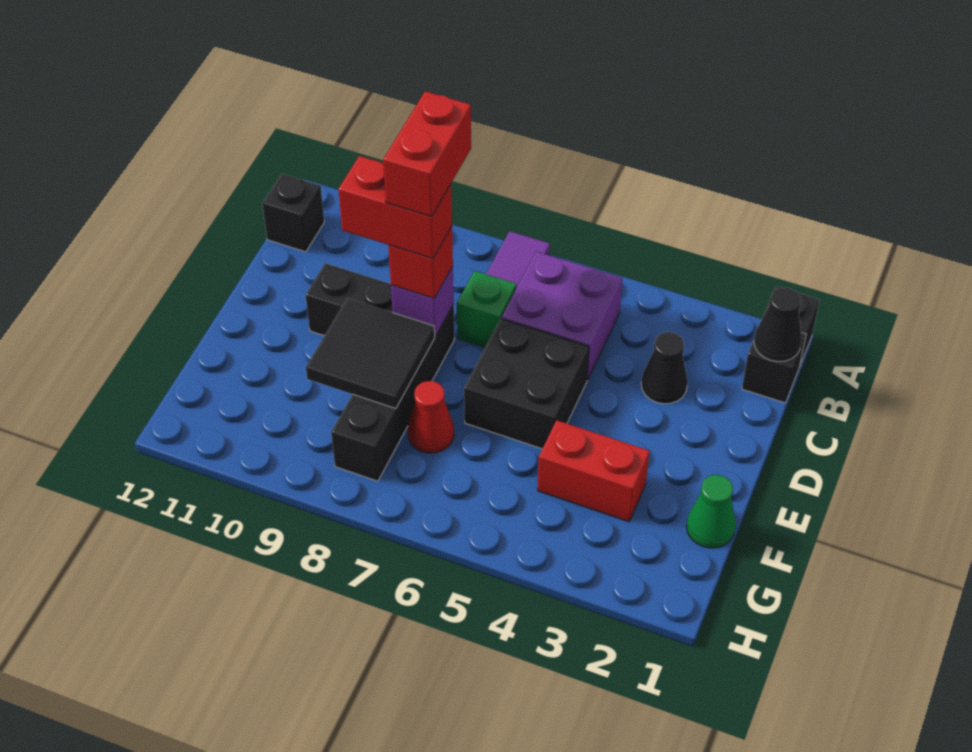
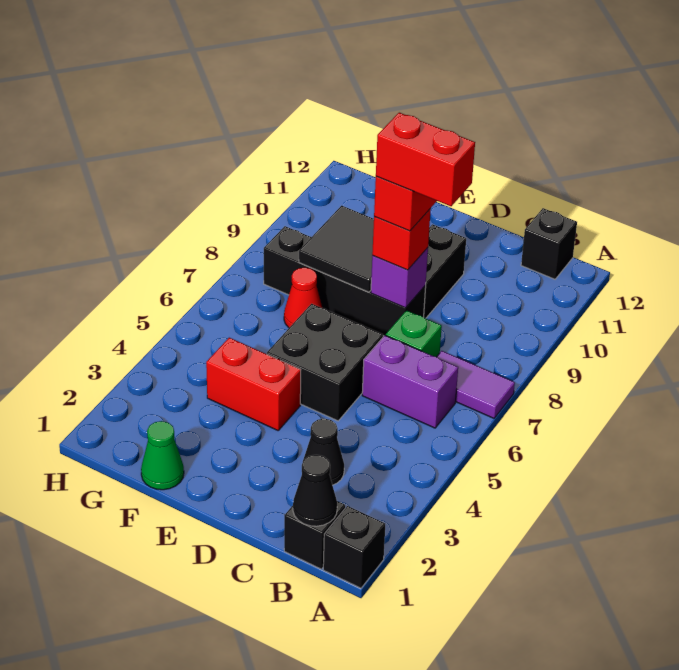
purple 2x2 brick [501,251,622,380] -> purple 1x2 brick [362,335,458,428]
red 1x2 brick [538,420,649,522] -> red 1x2 brick turned to [206,338,301,430]

